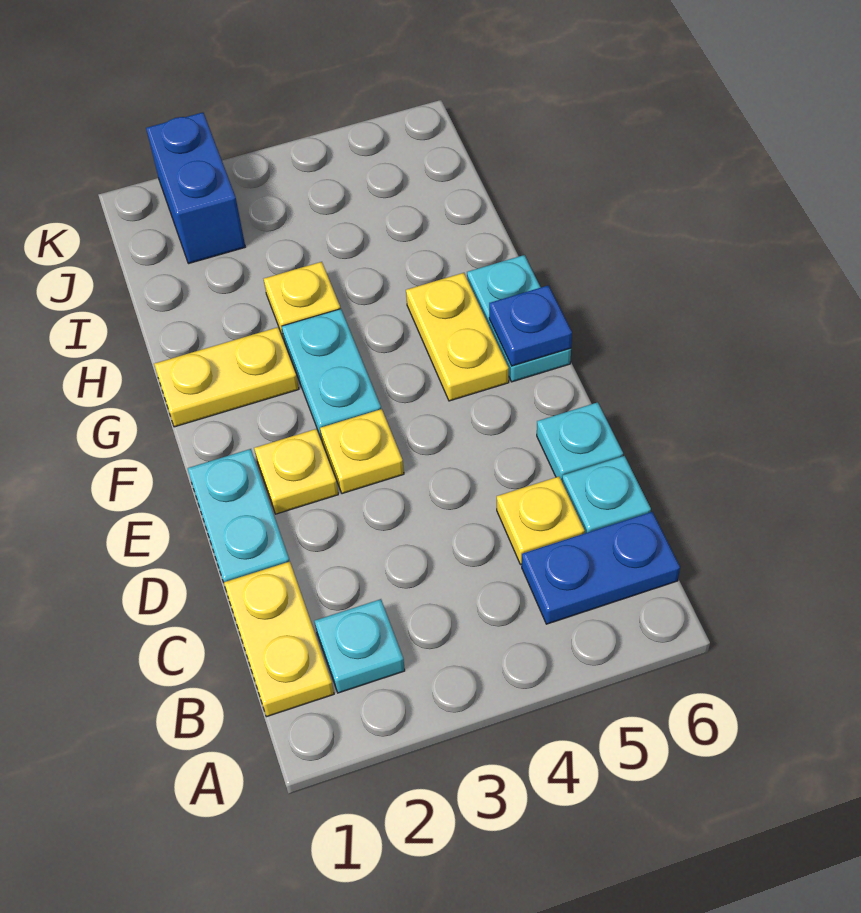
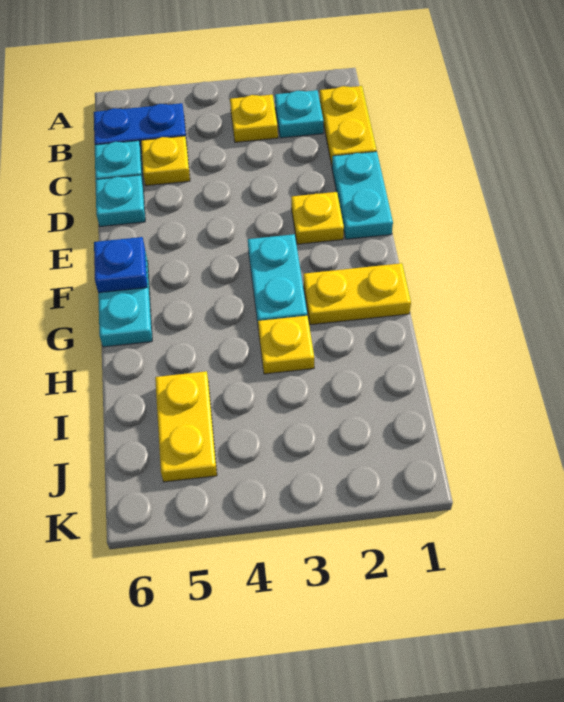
yellow 1x1 plate [320,409,404,494] -> yellow 1x1 plate moved to [230,95,278,142]
yellow 1x2 plate [406,273,509,401] -> yellow 1x2 plate moved to [155,371,217,482]
blue 1x2 brick [146,112,245,264] -> none

